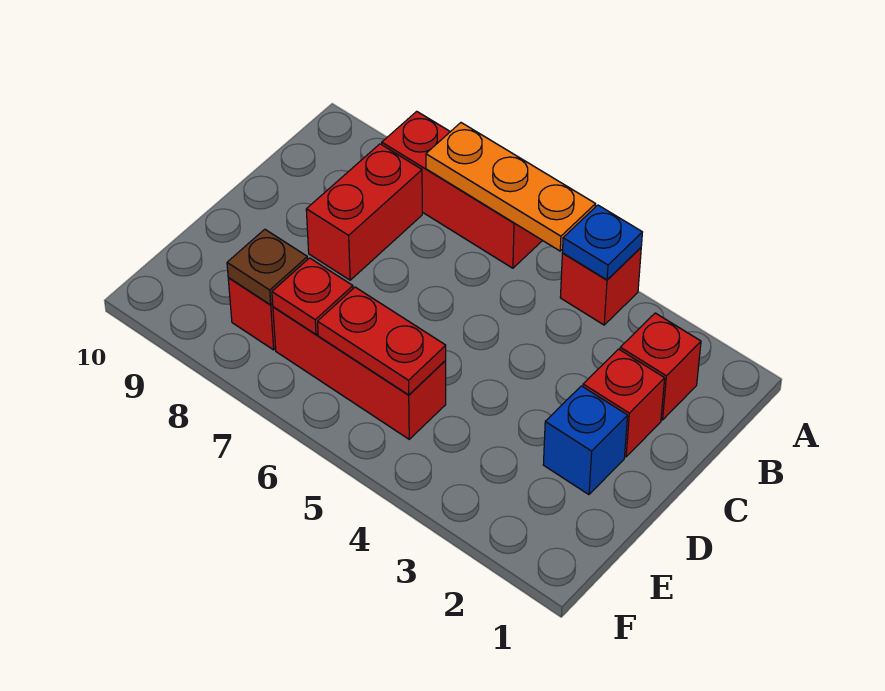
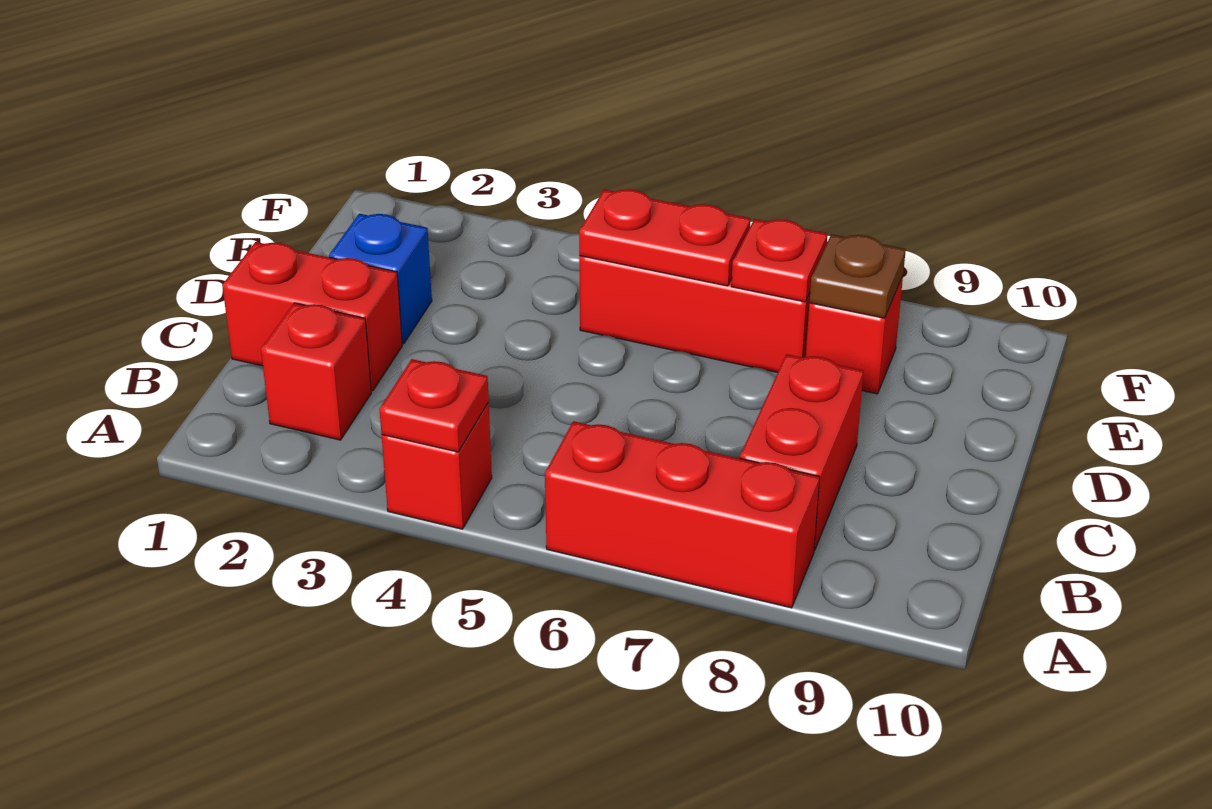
blue 1x1 plate [563,205,642,280] -> red 1x1 plate [379,359,489,452]
orange 1x3 plate [426,123,596,251] -> none
red 1x1 brick [583,349,665,457] -> red 1x2 brick [222,242,402,391]

